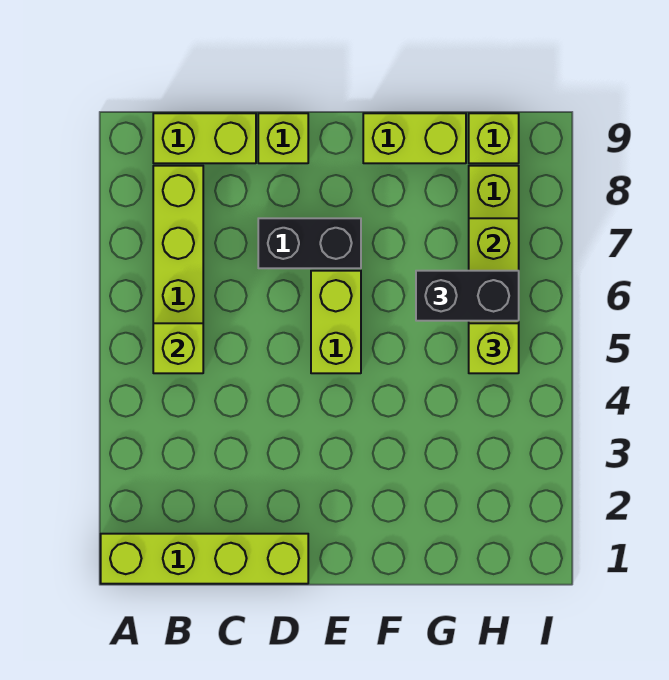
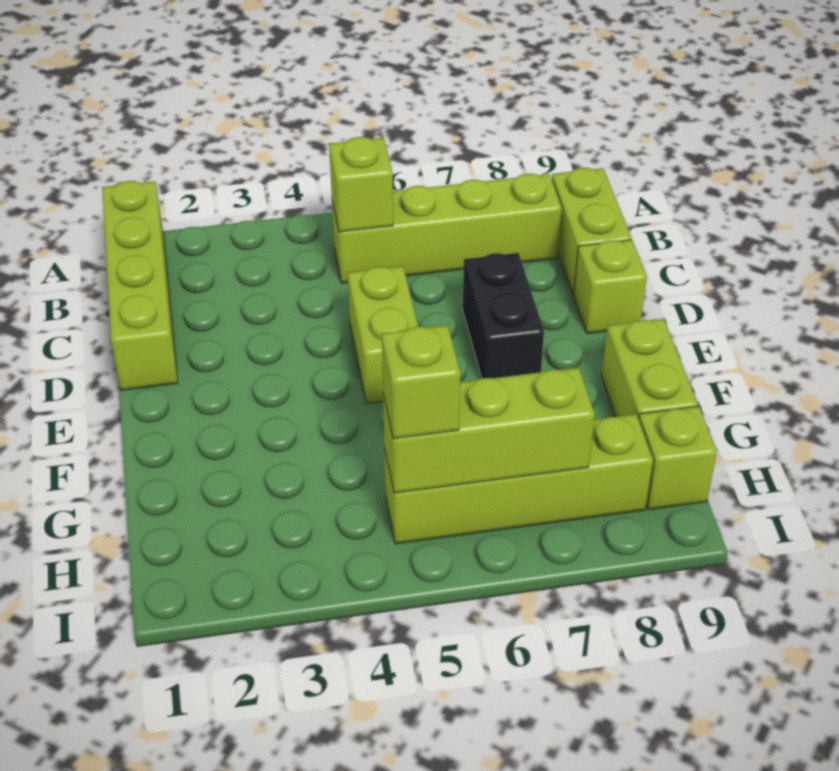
lime 1x2 brick [311,271,361,373] -> lime 1x2 brick turned to [348,266,418,404]
black 1x2 brick [416,271,519,321] -> none

